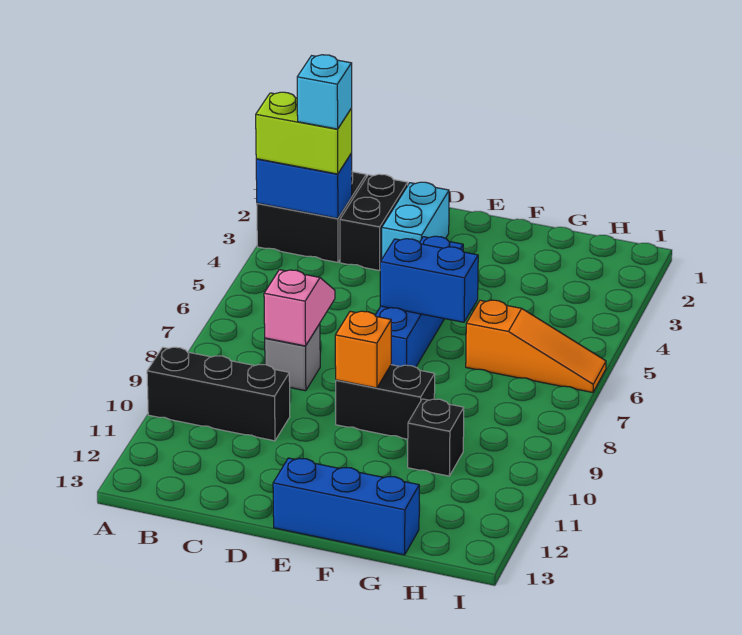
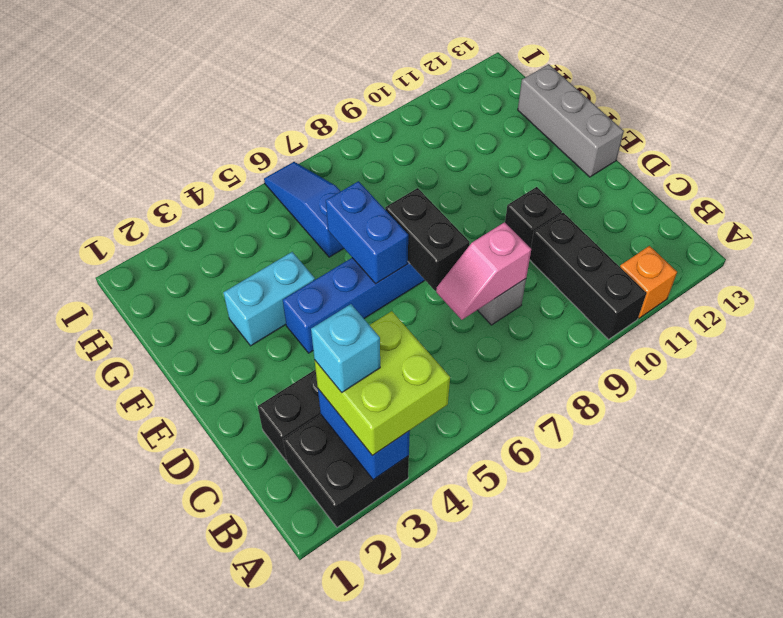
lime 1x2 brick [256,92,352,174] -> lime 2x2 brick [315,311,450,456]
cyan 1x2 brick [382,182,449,258] -> cyan 1x2 brick moved to [223,252,315,346]
black 1x2 brick [336,365,435,439] -> black 1x2 brick moved to [385,188,470,291]
orange 1x1 brick [335,311,391,388] -> orange 1x1 brick moved to [620,246,677,318]
blue 1x3 brick [273,458,419,555] -> grey 1x3 brick [518,64,624,177]
orange 1x3 slope [466,300,606,392] -> blue 1x3 slope [264,162,344,257]
black 1x1 brick [408,399,464,476] -> black 1x1 brick moved to [505,187,562,248]

